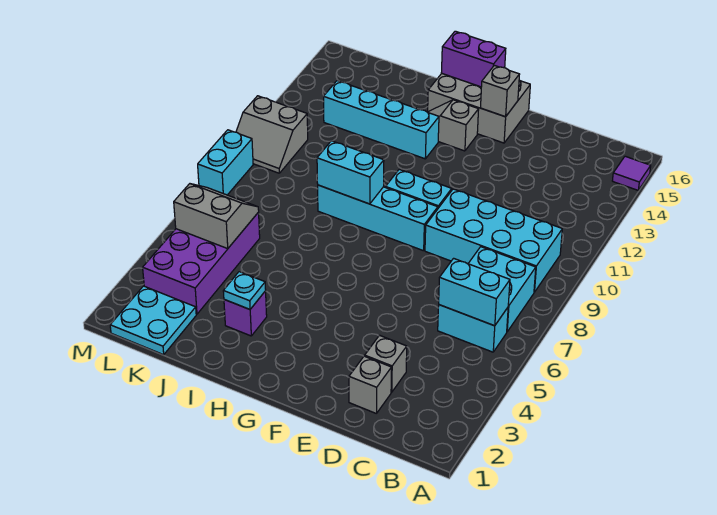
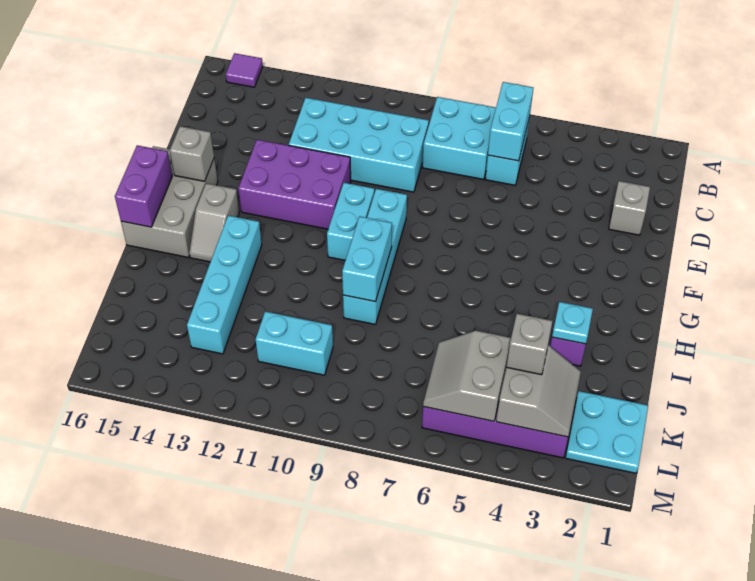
cyan 2x4 brick [425,189,562,292] -> cyan 2x4 brick turned to [289,98,429,192]
grey 1x1 brick [365,335,407,392] -> grey 1x1 brick moved to [507,314,552,375]
none -> purple 2x3 brick [238,140,351,229]
grey 2x2 slope [236,96,308,173] -> grey 2x2 slope moved to [496,345,581,437]
cyan 1x2 brick [198,130,253,195] -> cyan 1x2 brick moved to [255,312,333,375]

